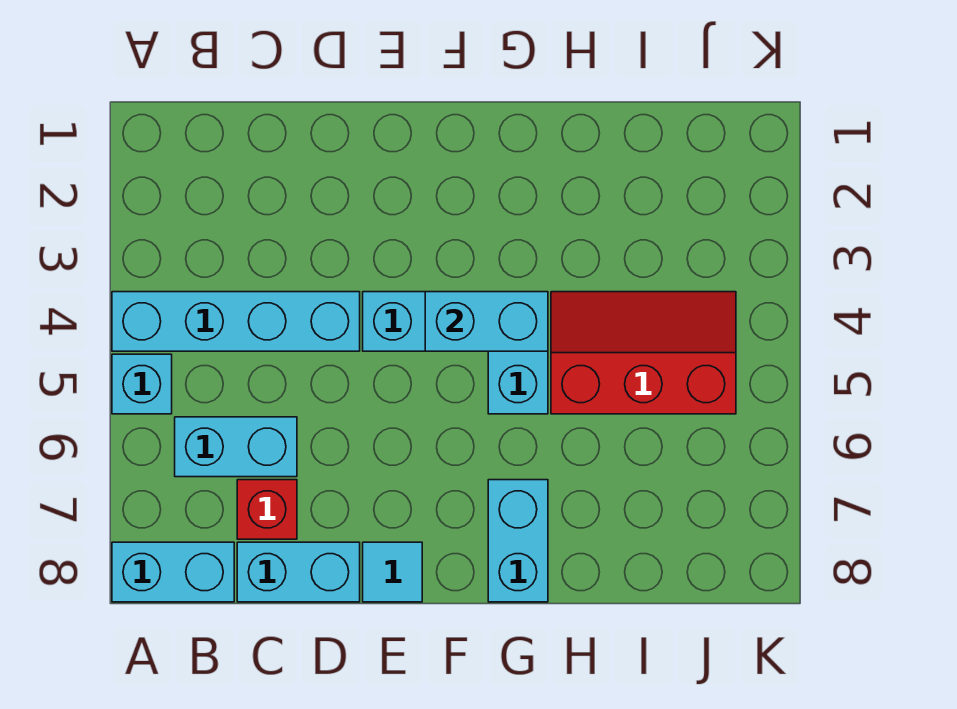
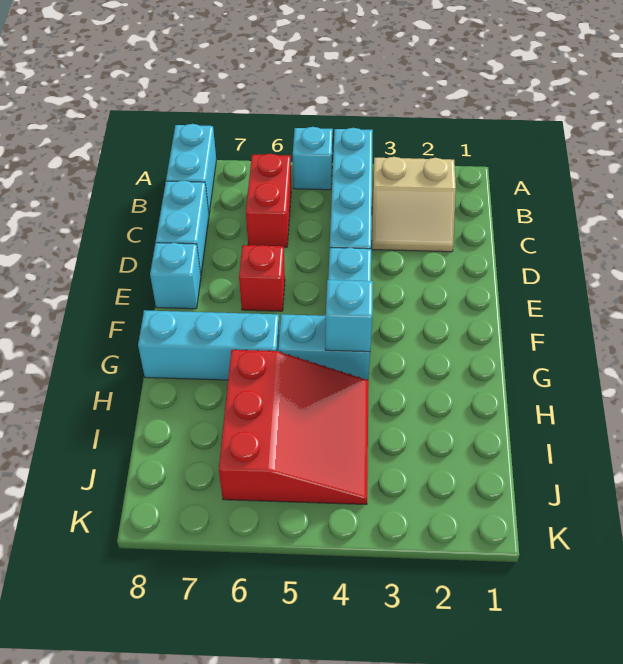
none -> tan 2x2 slope [372,157,456,252]
cyan 1x2 brick [175,417,297,477] -> red 1x2 brick [246,154,291,247]
red 1x1 brick [237,480,297,539] -> red 1x1 brick moved to [239,245,285,311]
cyan 1x1 tile [363,542,422,602] -> cyan 1x1 brick [150,243,201,309]
cyan 1x2 brick [425,292,548,351] -> cyan 1x1 brick [325,280,373,352]
cyan 1x2 brick [488,480,548,602] -> cyan 1x3 brick [138,310,280,380]
red 2x3 slope [551,292,736,414] -> red 3x3 slope [219,350,369,504]

